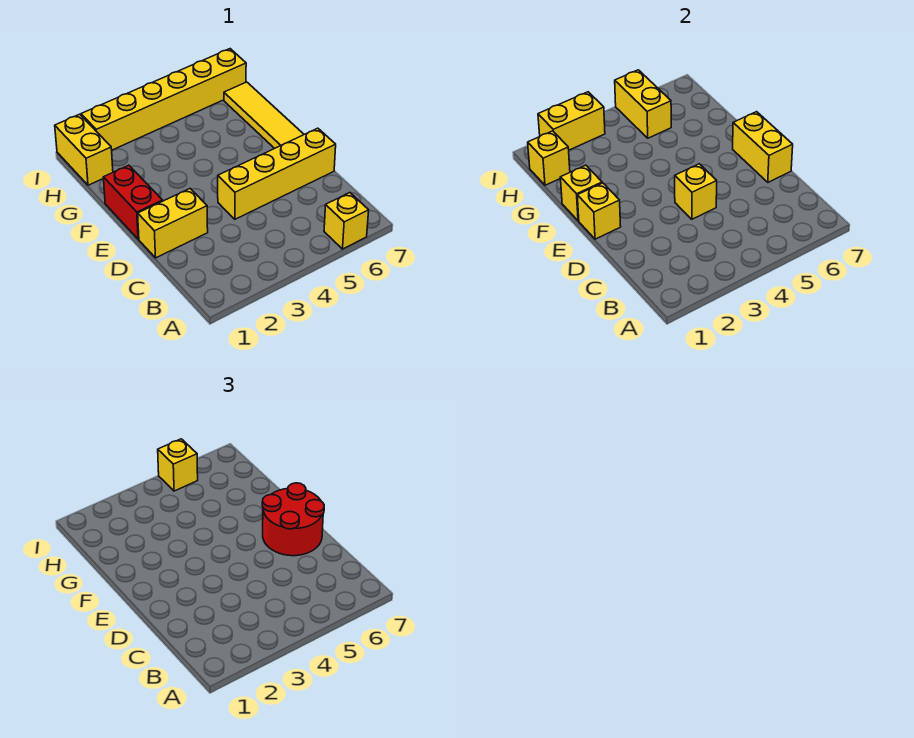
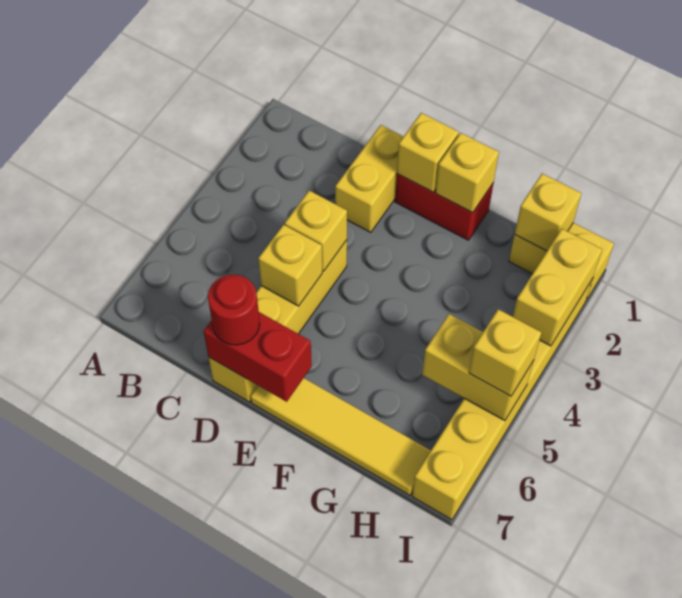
yellow 1x1 brick [324,193,369,249] -> yellow 1x1 brick moved to [258,225,322,306]
red 2x2 round brick [262,483,324,556] -> red 1x1 round brick [208,275,260,345]
yellow 1x2 brick [733,112,793,182] -> red 1x2 brick [204,312,312,402]

